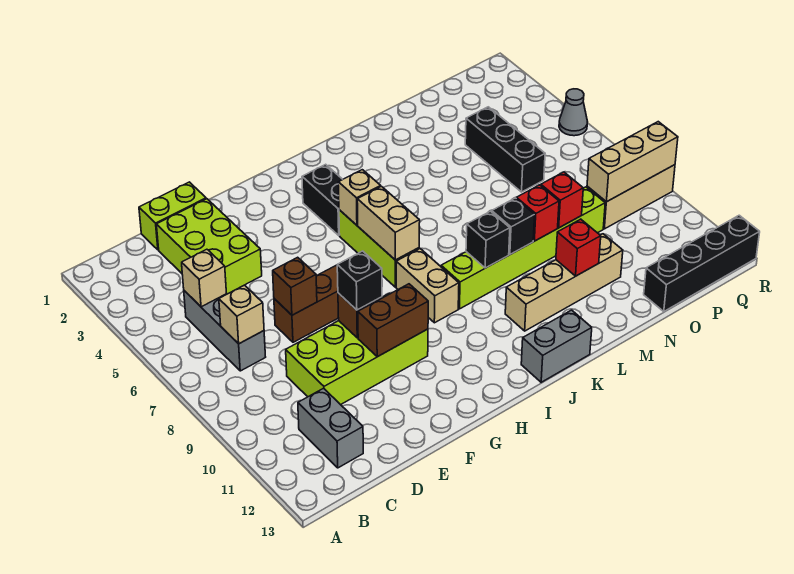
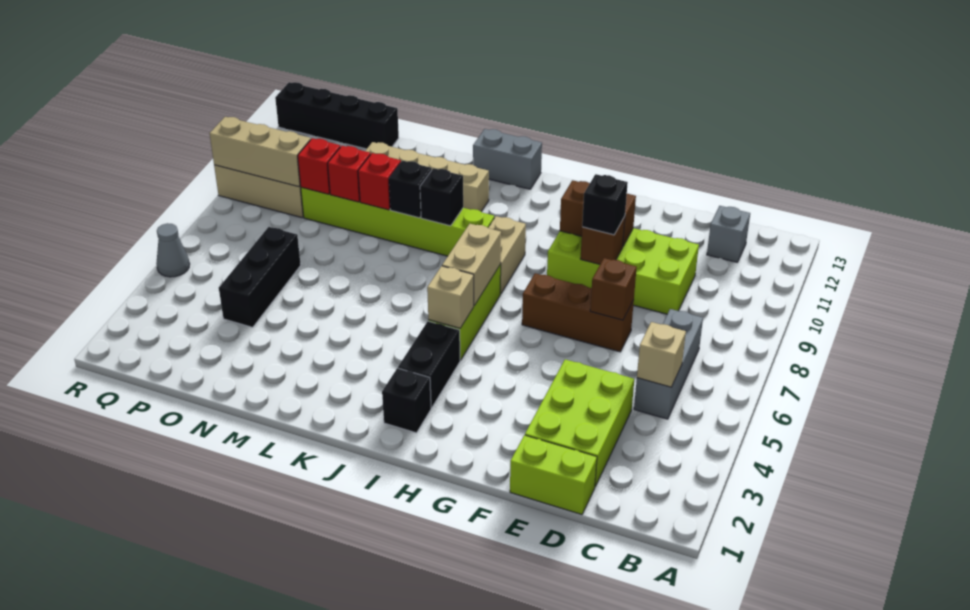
tan 1x1 brick [219,285,264,344] -> none
grey 1x2 brick [298,388,363,468] -> grey 1x1 brick [707,206,750,262]
none -> black 1x1 brick [382,368,431,433]
red 1x1 brick [556,219,601,276] -> red 1x1 brick moved to [298,138,340,194]

